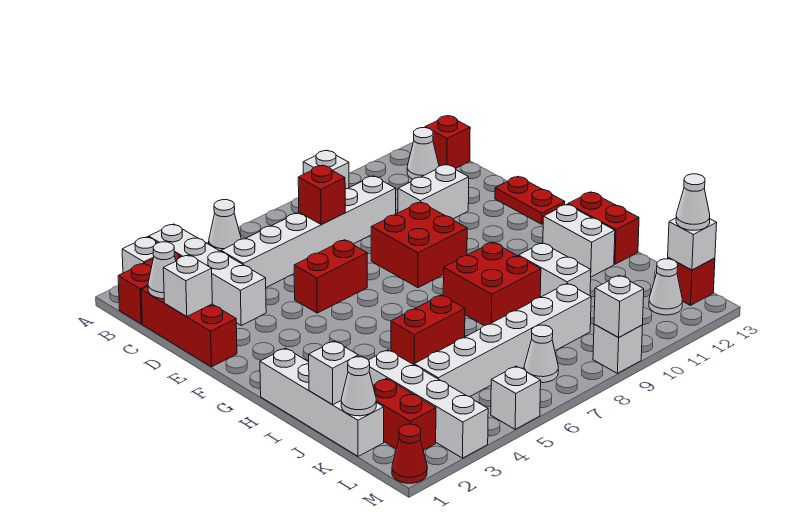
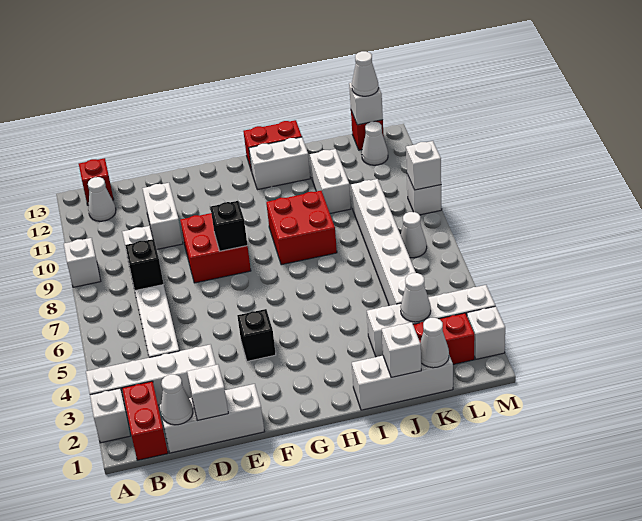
white 1x1 cone [209,200,241,251] -> white 1x1 cone moved to [400,273,431,322]
red 1x3 brick [141,286,237,367] -> white 1x3 brick [160,384,265,453]
red 1x1 brick [298,165,345,224] -> black 1x1 brick [125,239,164,290]
red 1x2 brick [294,240,367,313] -> none
red 1x2 plate [495,176,565,224] -> none
none -> black 1x1 brick [237,309,276,361]
none -> black 1x1 brick [210,201,247,251]
white 1x4 brick [260,348,384,456] -> white 1x3 brick [352,356,453,410]
red 1x2 brick [391,295,465,365] -> none
white 1x2 brick [519,243,591,297] -> white 1x2 brick turned to [310,149,351,213]
red 1x1 cone [392,424,427,483] -> none
white 1x1 brick [491,366,541,429] -> white 1x1 brick moved to [467,306,505,359]

